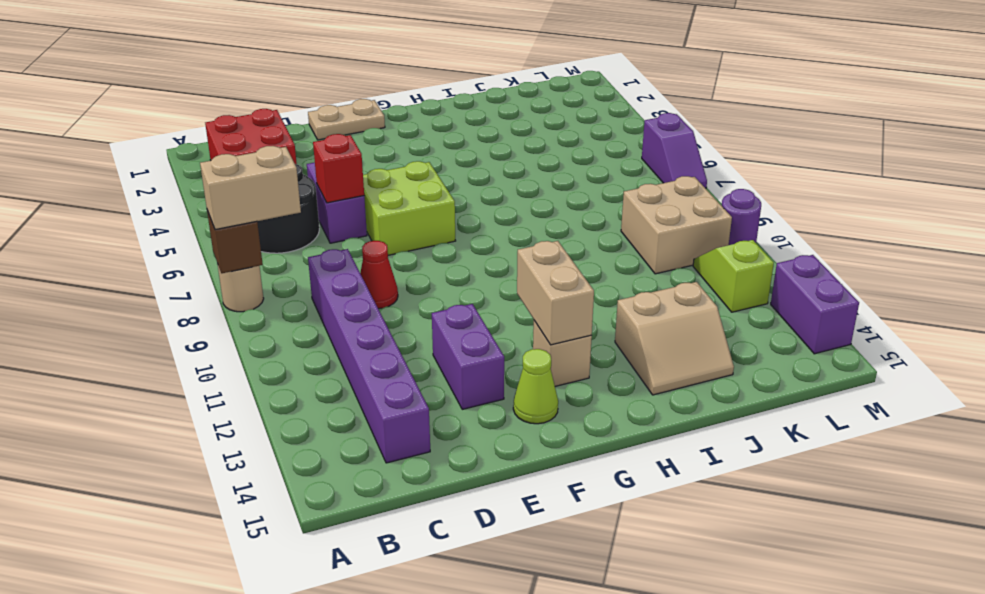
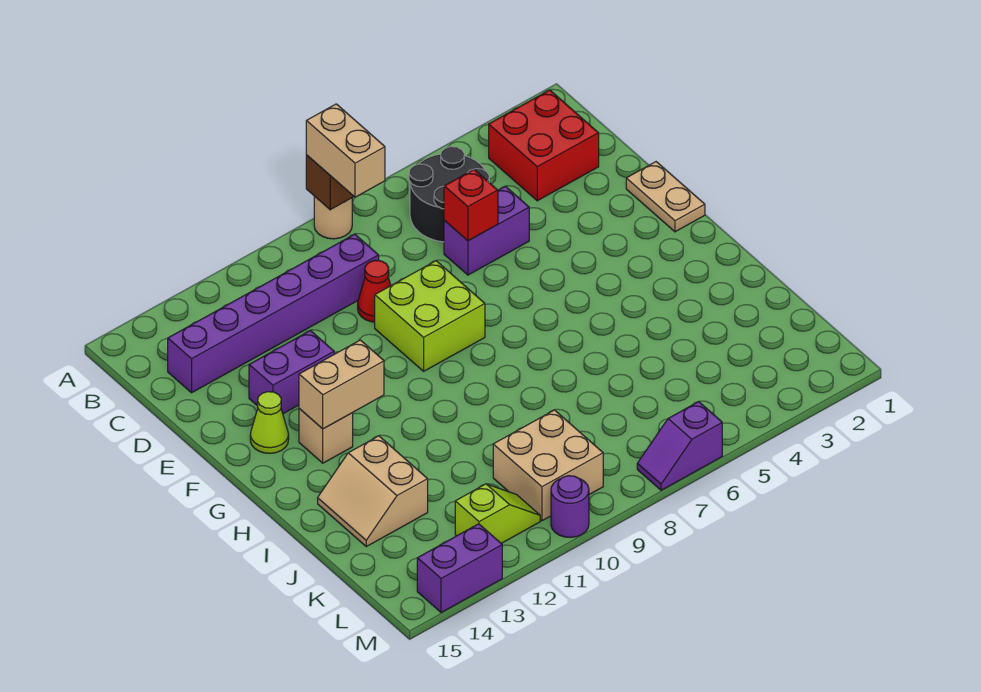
lime 2x2 brick [363,161,456,255] -> lime 2x2 brick moved to [375,261,485,371]

